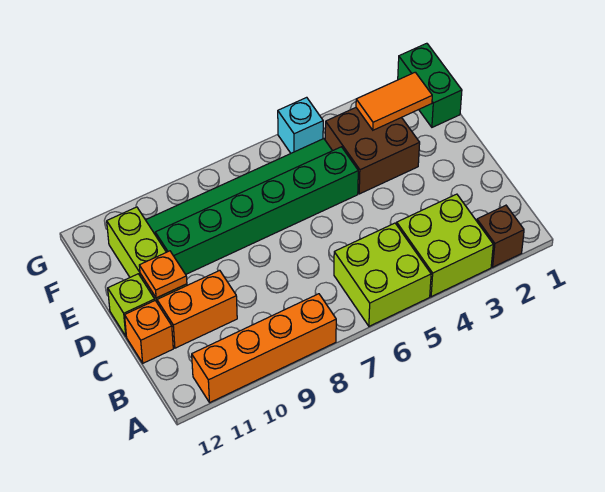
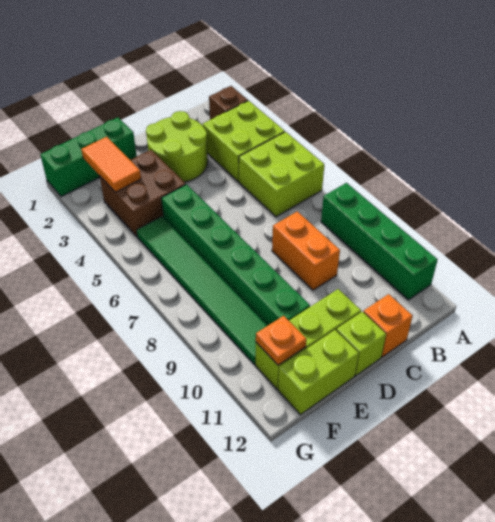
orange 1x4 brick [192,294,336,402] -> green 1x4 brick [321,183,438,300]
none -> lime 2x2 round brick [146,111,208,182]
orange 1x2 brick [157,270,237,348] -> orange 1x2 brick moved to [272,211,340,290]
orange 1x1 plate [139,251,187,298] -> orange 1x1 plate moved to [256,316,307,365]
none -> lime 1x2 brick [278,330,359,415]
green 1x2 brick [398,43,462,127] -> green 1x3 brick [40,117,137,197]
cyan 1x1 brick [278,97,323,153] -> none

